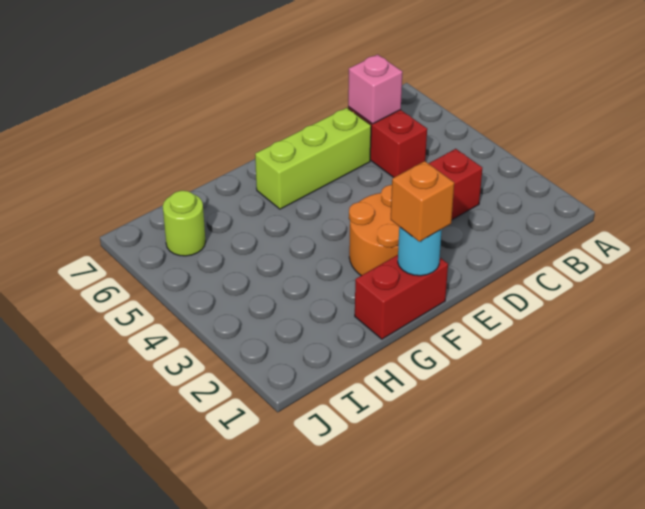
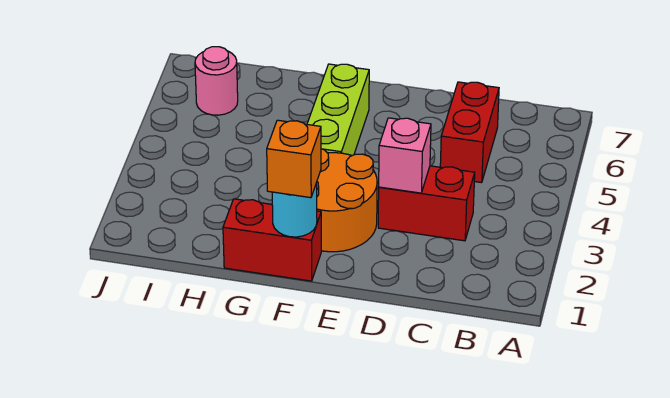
pink 1x1 brick [348,55,402,124] -> pink 1x1 brick moved to [379,118,431,193]
lime 1x3 brick [255,108,371,209] -> lime 1x3 brick turned to [307,64,369,156]
lime 1x1 round brick [163,191,206,256] -> pink 1x1 round brick [195,47,238,115]

